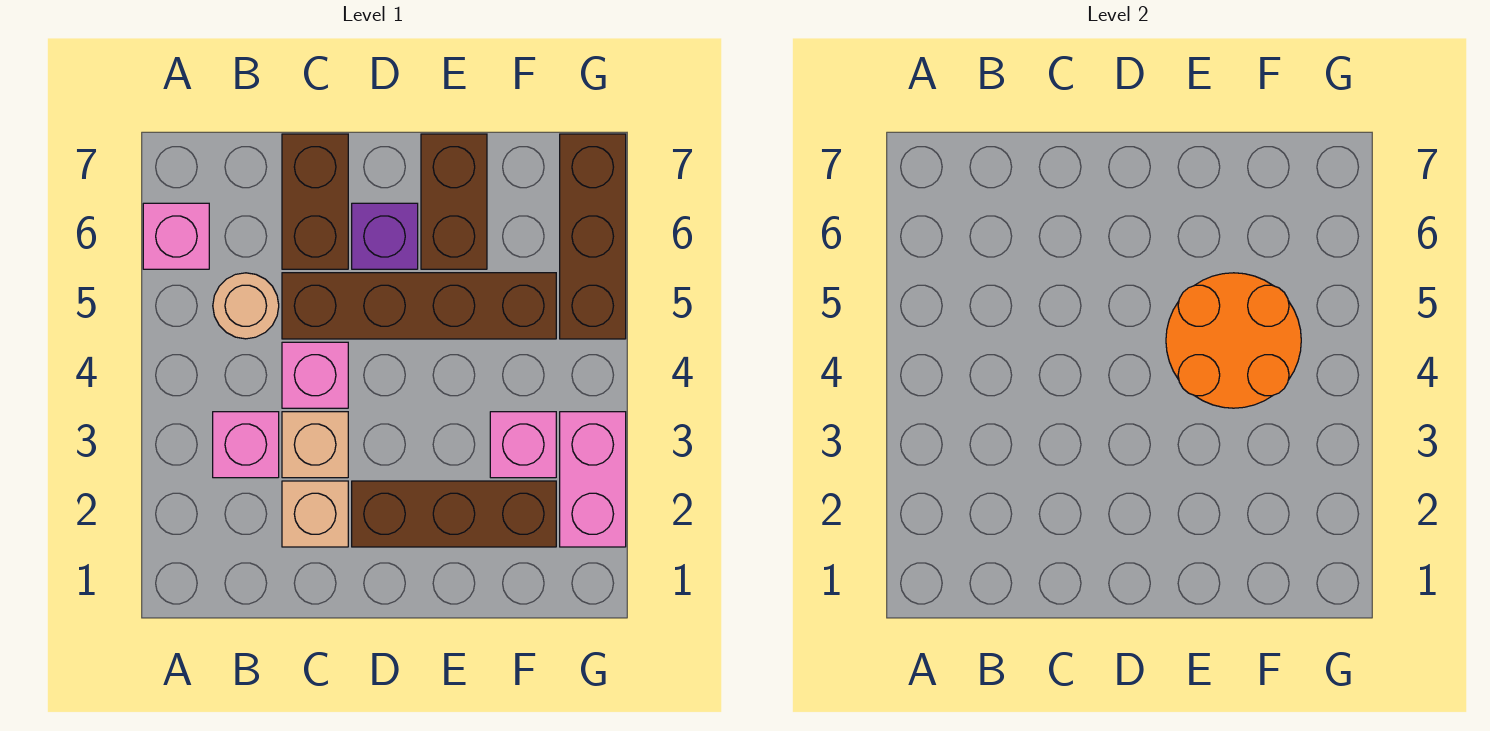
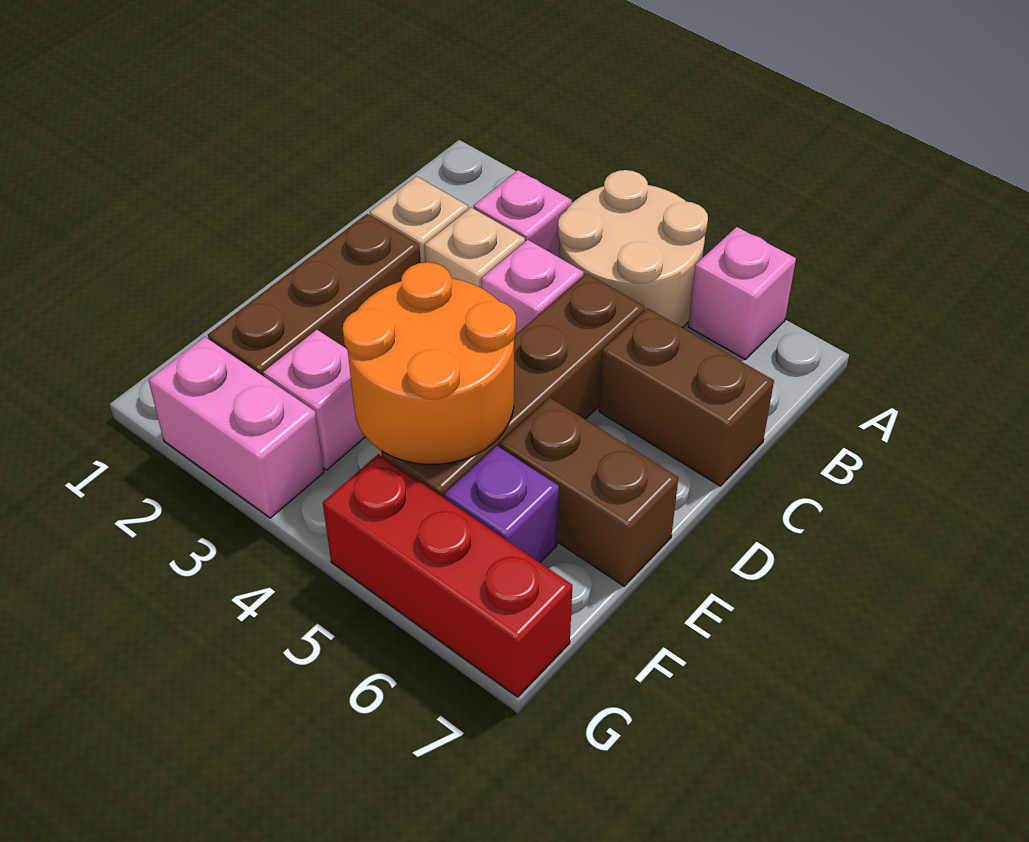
tan 1x1 round brick [213,273,279,339] -> tan 2x2 round brick [558,170,708,328]
purple 1x1 brick [352,203,418,269] -> purple 1x1 brick moved to [444,446,559,562]
brown 1x3 brick [560,134,626,339] -> red 1x3 brick [323,454,572,697]

